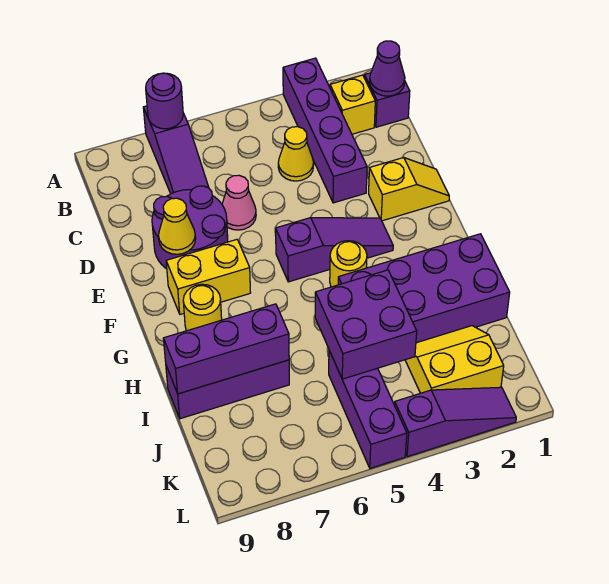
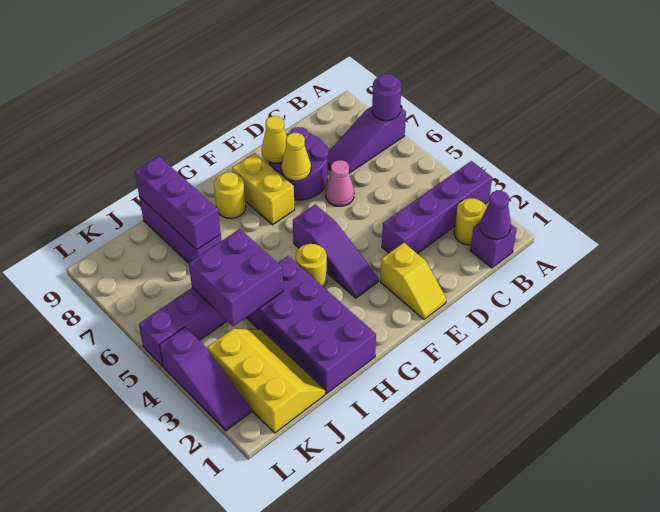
yellow 1x1 brick [330,75,375,134] -> yellow 1x1 round brick [454,198,487,245]
yellow 1x1 cone [278,127,314,181] -> yellow 1x1 cone moved to [281,133,311,180]
yellow 2x2 slope [405,326,504,393] -> yellow 2x3 slope [208,328,325,433]

